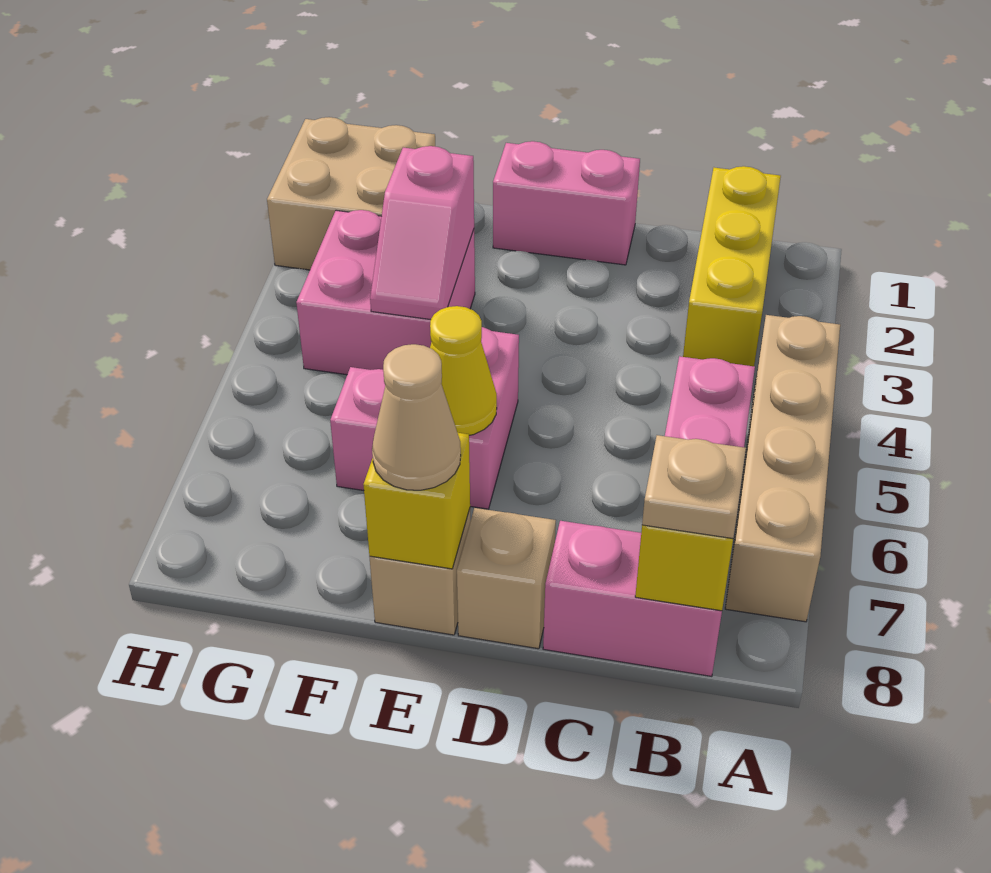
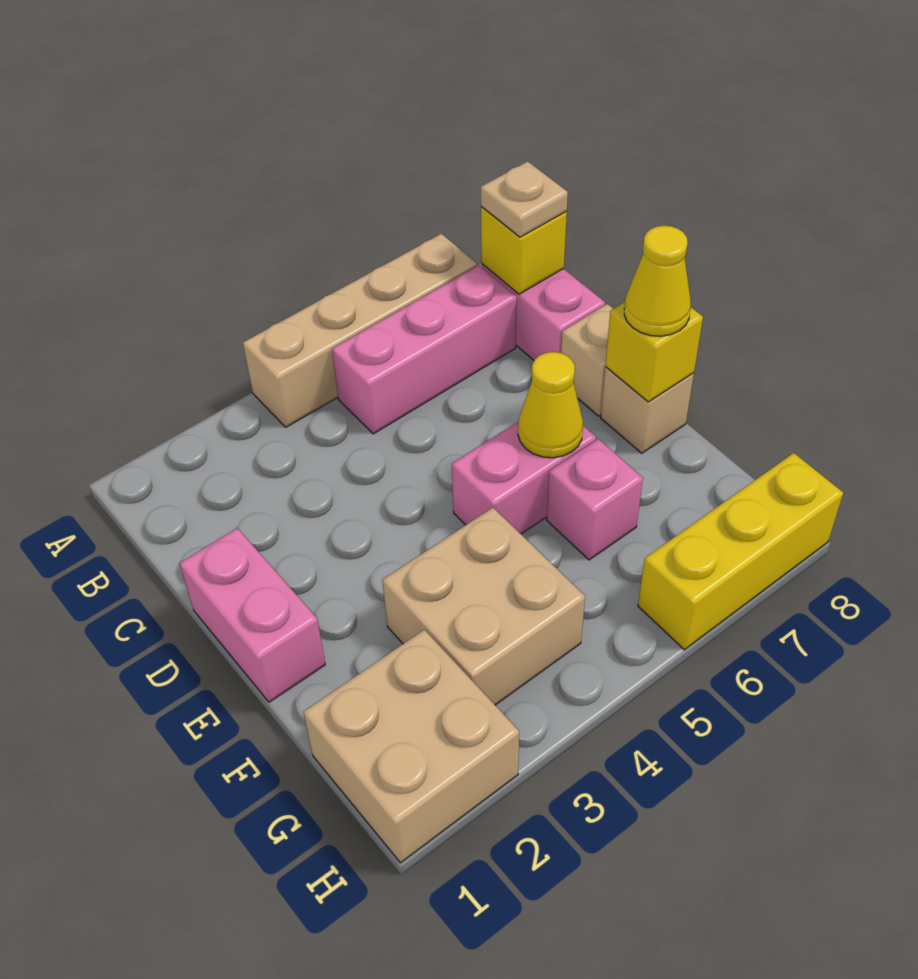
yellow 1x3 brick [683,166,781,366] -> yellow 1x3 brick moved to [638,453,843,650]
tan 1x1 cone [372,344,461,490] -> yellow 1x1 cone [624,226,691,336]
pink 2x2 brick [296,210,475,375] -> tan 2x2 brick [382,508,585,705]
pink 1x2 slope [370,146,474,320] -> none

